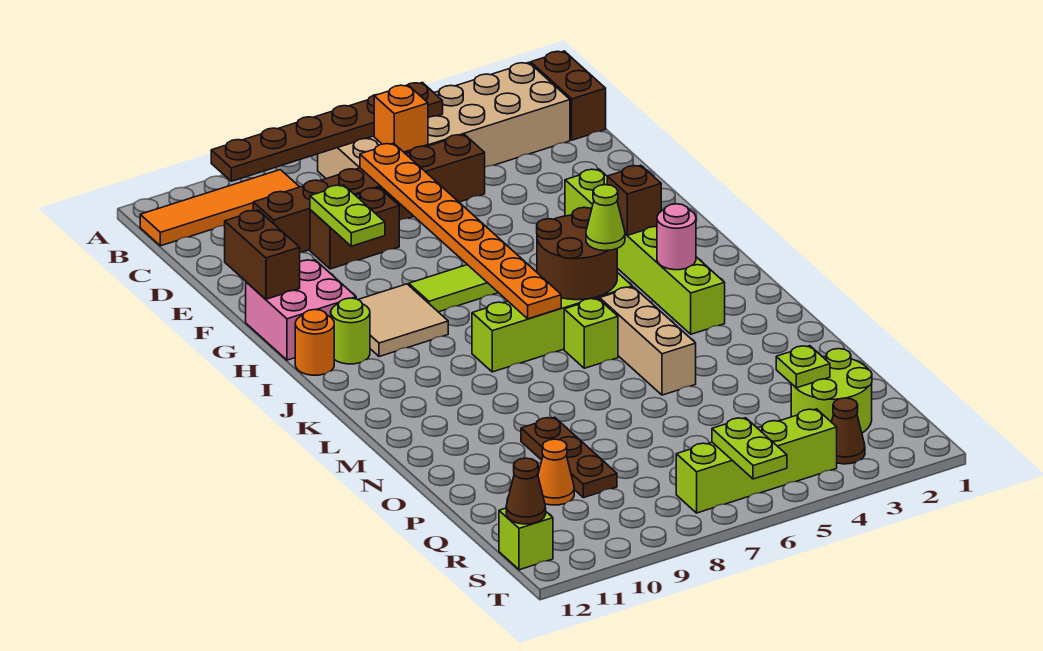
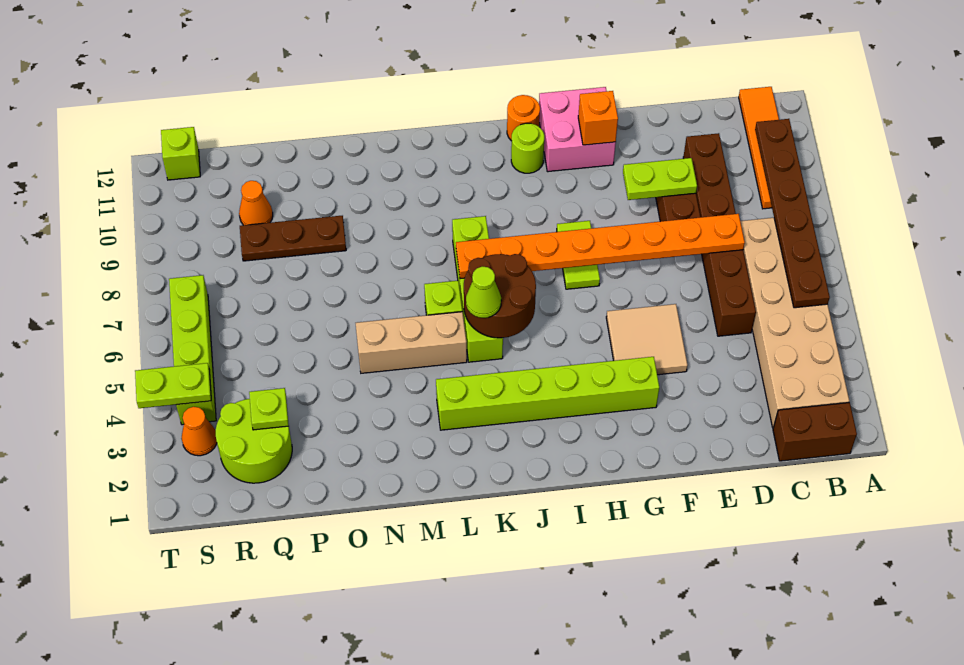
orange 1x1 brick [374,85,428,152] -> orange 1x1 brick moved to [578,91,618,145]
brown 1x2 brick [224,210,300,299] -> none
tan 2x2 tile [358,284,448,357] -> tan 2x2 tile moved to [606,304,688,375]
brown 1x1 brick [607,165,661,235] -> none
pink 1x1 round brick [657,204,696,270] -> none
brown 1x1 cone [832,398,865,464] -> orange 1x1 cone [182,407,217,456]
lime 1x2 plate [712,418,787,479] -> lime 1x2 plate moved to [135,363,211,408]
brown 1x1 cone [506,458,546,524] -> none

